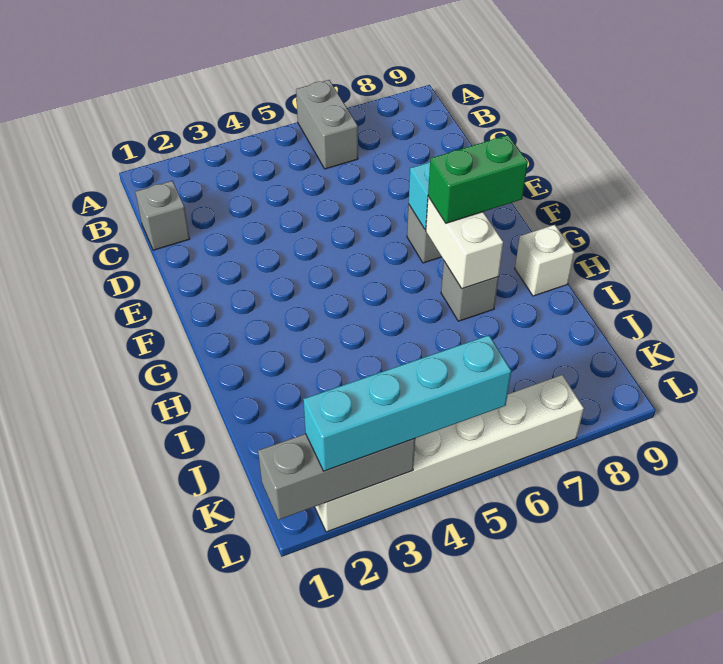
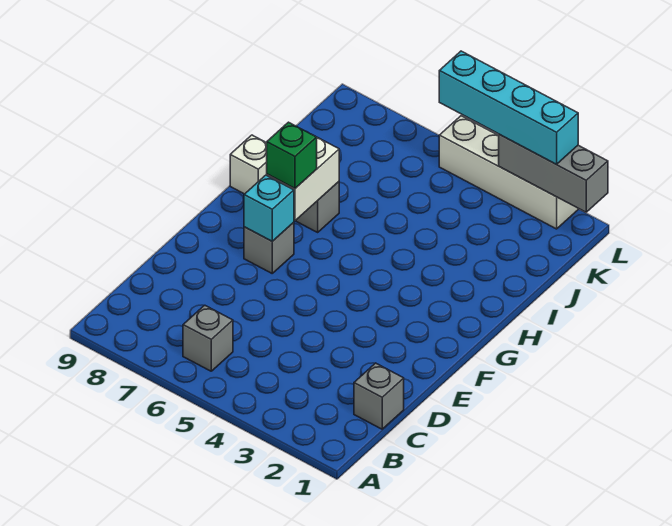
grey 1x2 brick [296,80,358,169] -> grey 1x1 brick [183,305,233,371]
green 1x2 brick [428,135,528,223] -> green 1x1 brick [267,122,317,189]
white 1x6 brick [315,375,584,532] -> white 1x4 brick [439,116,578,229]

